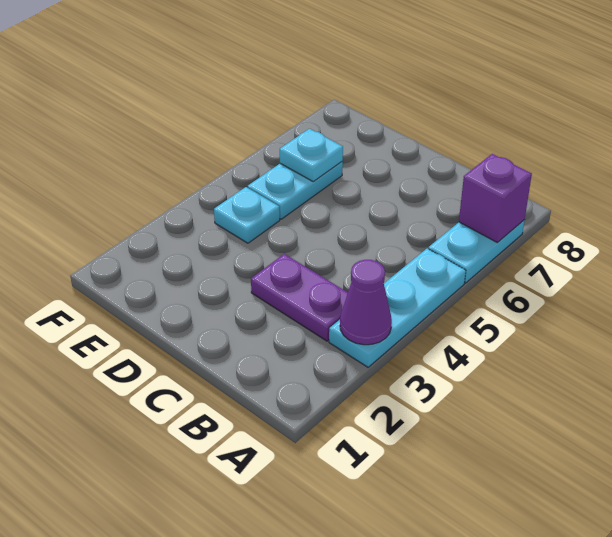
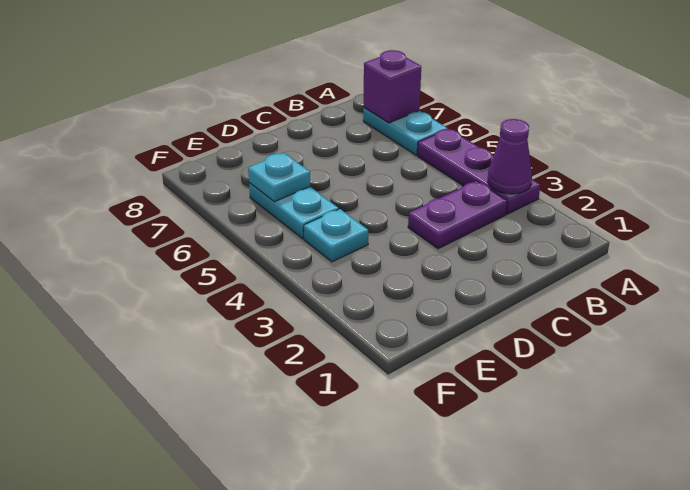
cyan 1x3 plate [329,248,466,367] -> purple 1x3 plate [418,129,540,214]

